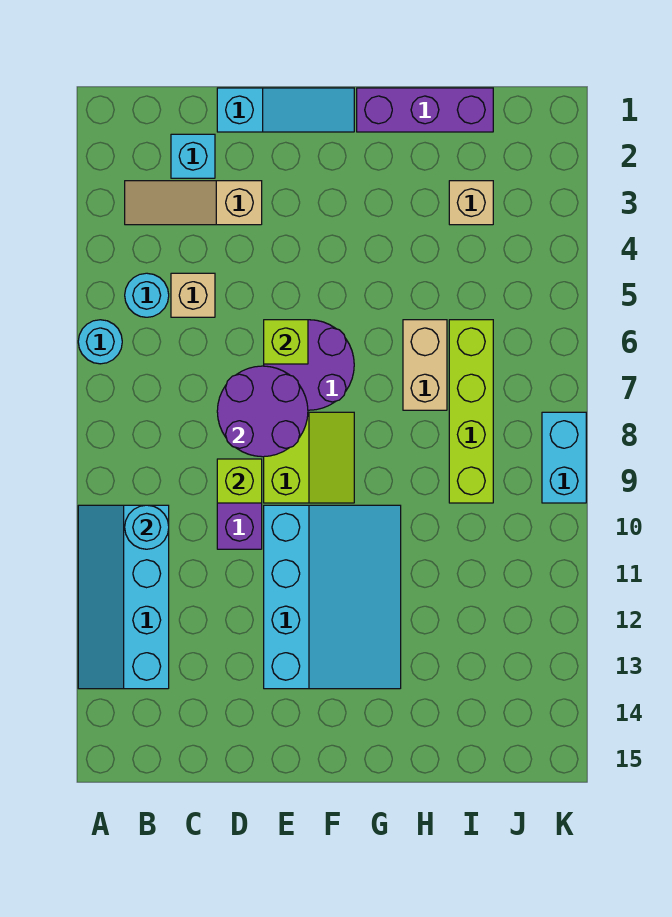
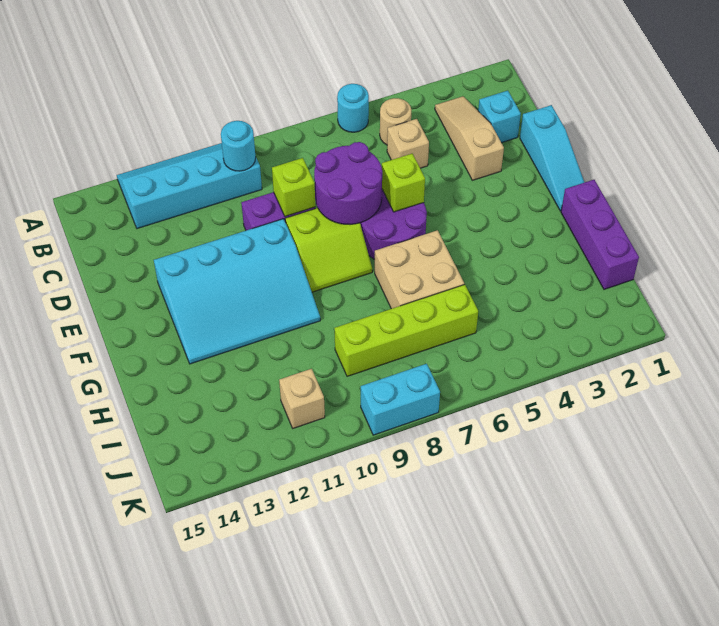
cyan 1x1 round brick [125,273,169,317] -> tan 1x1 round brick [380,98,412,145]
tan 1x2 brick [403,320,447,410] -> tan 2x2 brick [375,230,464,309]
tan 1x1 brick [449,181,493,225] -> tan 1x1 brick moved to [279,369,325,428]

